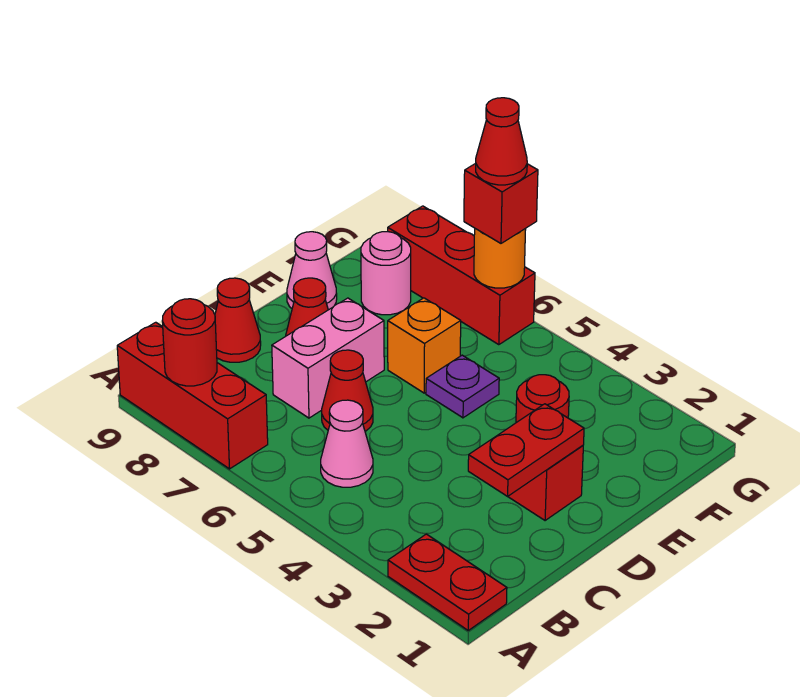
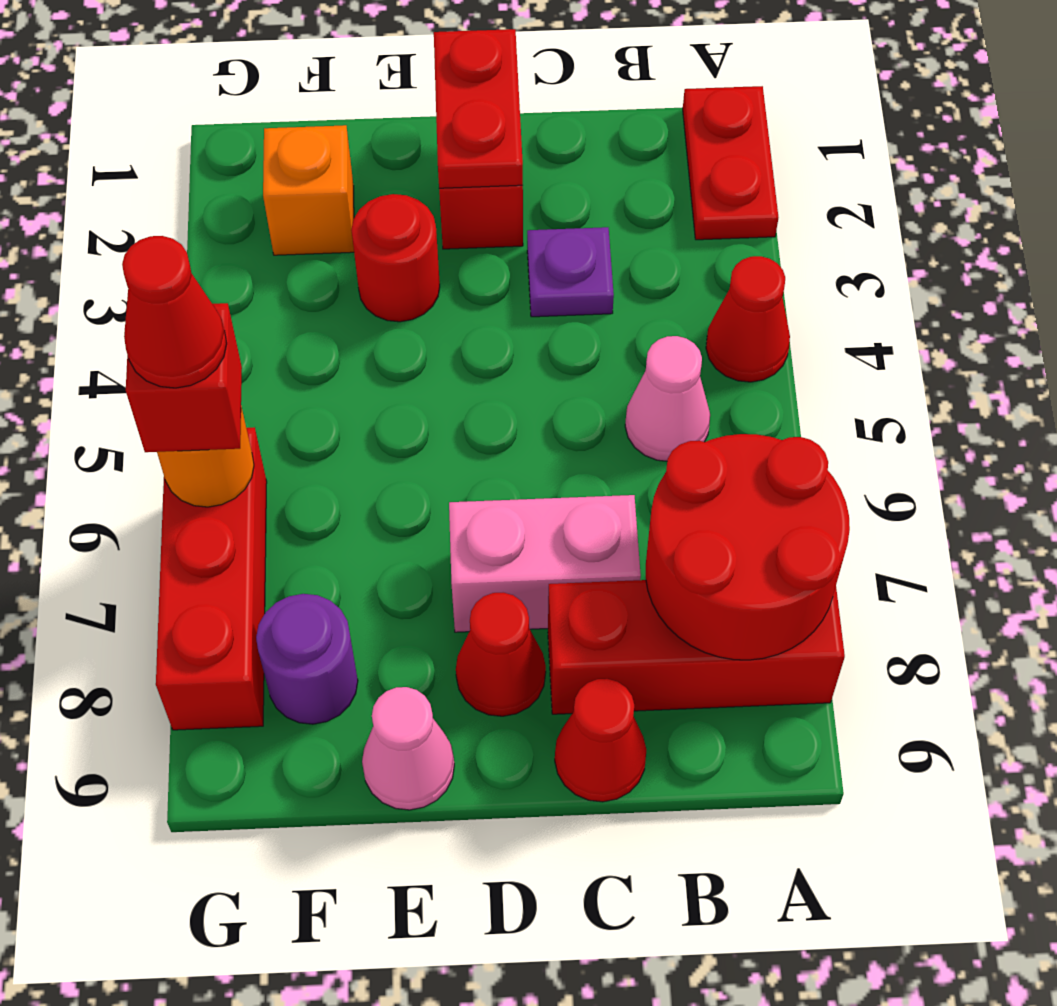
red 1x3 brick [117,322,268,469] -> red 1x3 brick turned to [548,580,845,714]
red 1x1 round brick [162,299,217,386] -> red 2x2 round brick [646,434,850,660]
red 1x2 plate [468,404,584,496] -> red 1x2 plate turned to [434,29,523,188]
red 1x1 cone [322,350,373,431] -> red 1x1 cone moved to [706,256,790,382]
purple 1x1 plate [426,355,499,418] -> purple 1x1 plate moved to [527,227,614,317]
orange 1x1 brick [388,298,461,393] -> orange 1x1 brick moved to [263,125,354,255]
pink 1x1 round brick [361,232,411,315] -> purple 1x1 round brick [256,594,358,724]

